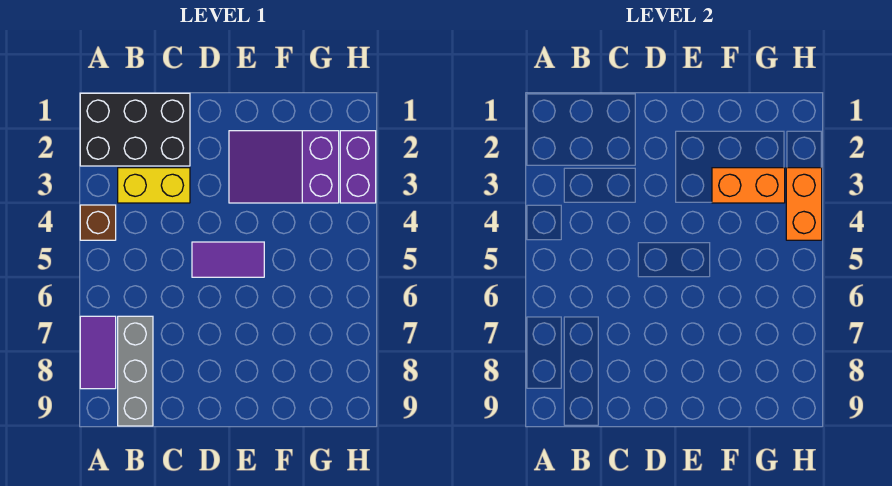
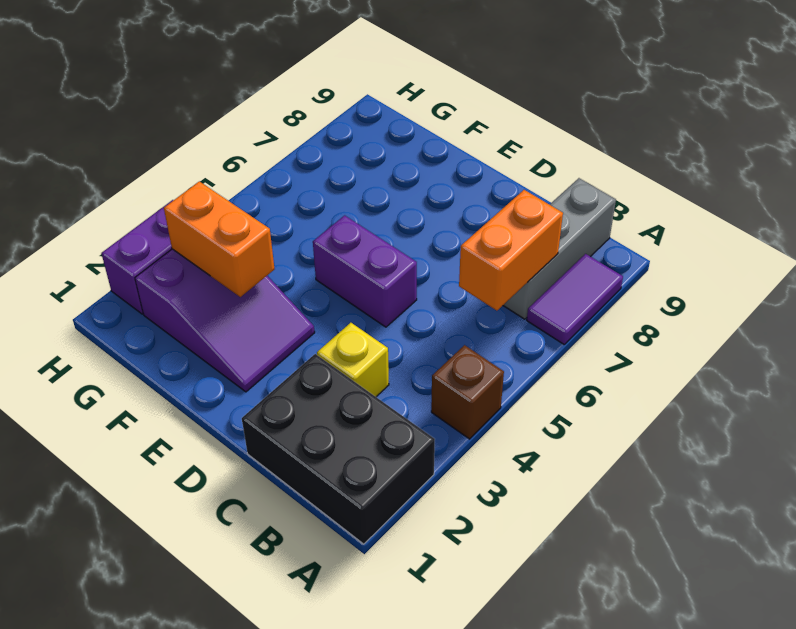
yellow 1x2 brick [118,168,190,203] -> yellow 1x1 brick [317,323,389,397]
purple 1x2 tile [192,242,264,277] -> purple 1x2 brick [313,215,417,327]
orange 1x2 brick [786,168,822,240] -> orange 1x2 brick moved to [459,190,563,311]

